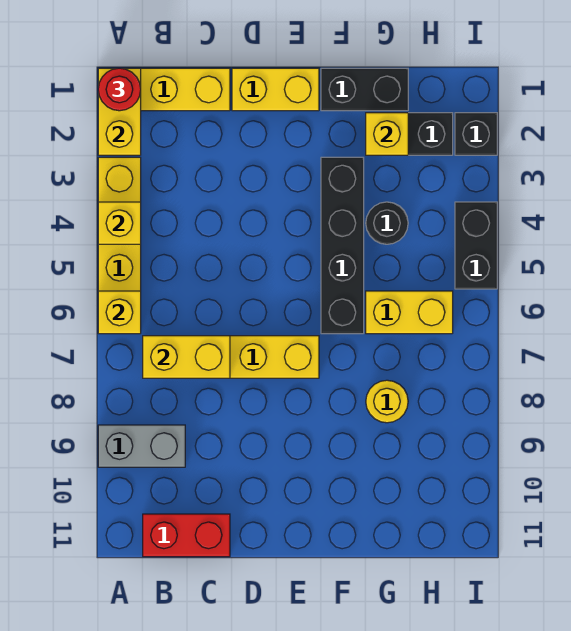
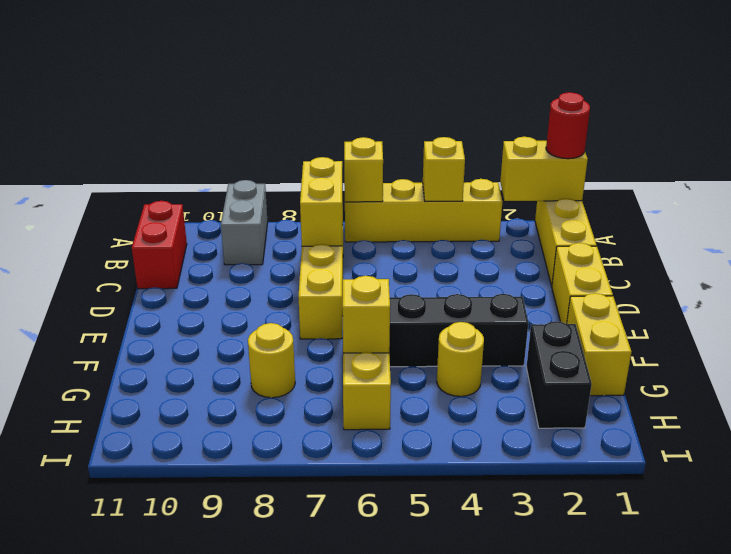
black 1x2 brick [321,68,408,111] -> yellow 1x2 brick [567,293,631,396]
yellow 1x1 brick [366,113,408,155] -> yellow 1x1 brick moved to [342,276,390,353]
black 1x1 round brick [366,202,408,244] -> yellow 1x1 round brick [437,322,484,396]
black 1x1 brick [455,113,497,155] -> none
black 1x2 brick [455,202,497,289] -> none

